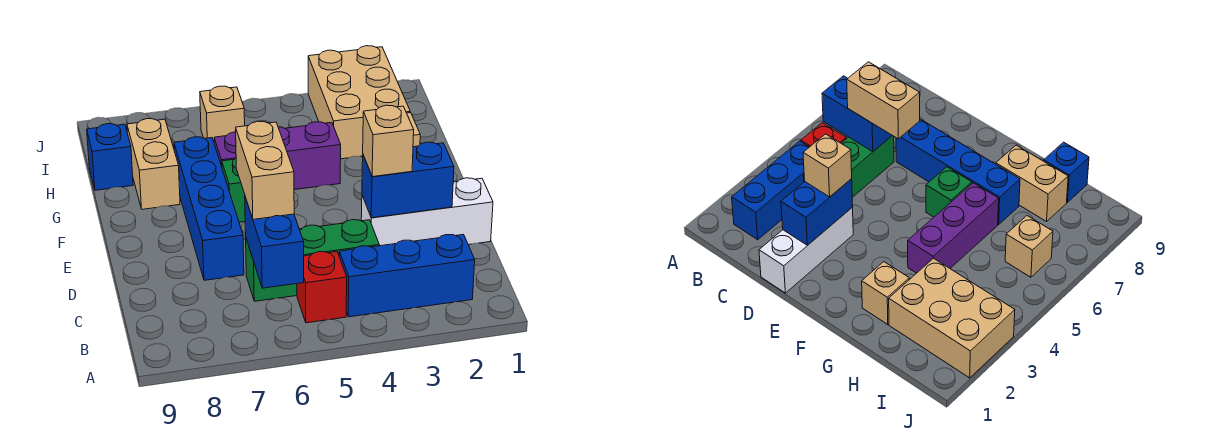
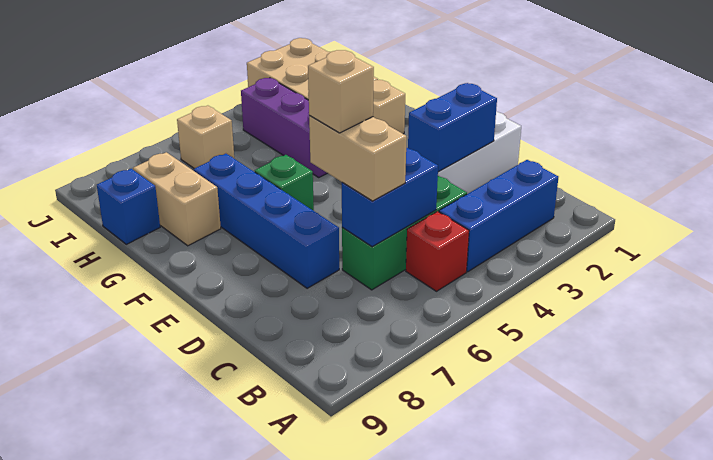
blue 1x2 brick [245,197,304,288] -> blue 1x2 brick turned to [342,148,438,247]
tan 1x1 brick [363,105,414,177] -> tan 1x1 brick moved to [308,50,374,133]
purple 1x3 brick [214,122,341,190] -> purple 1x3 brick turned to [241,78,327,178]

